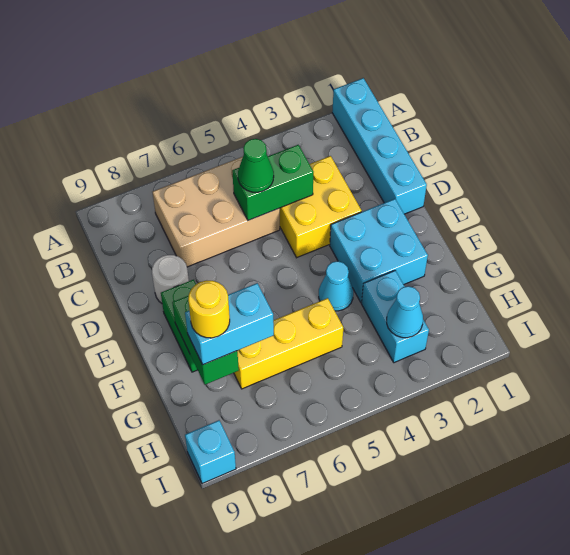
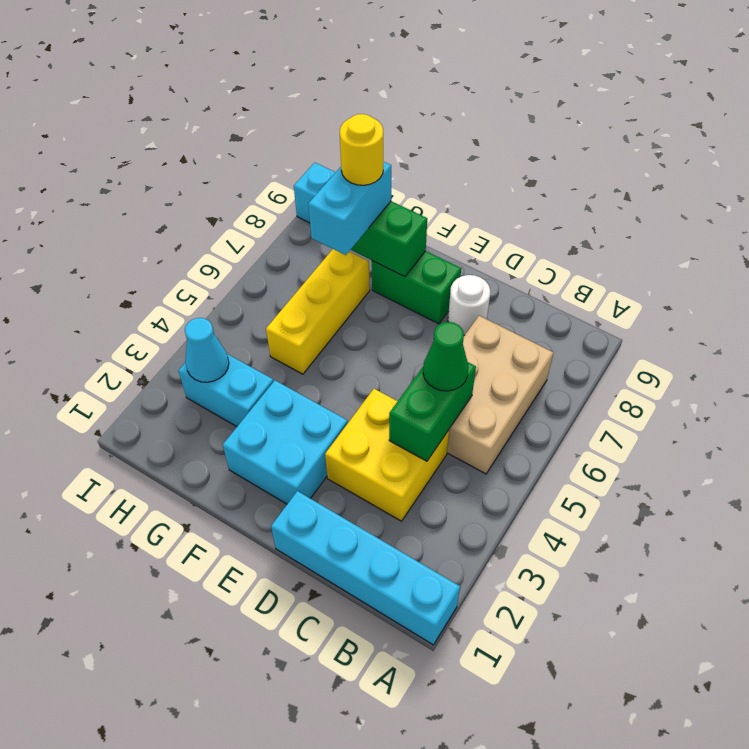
cyan 1x1 cone [319,261,353,311] -> none

